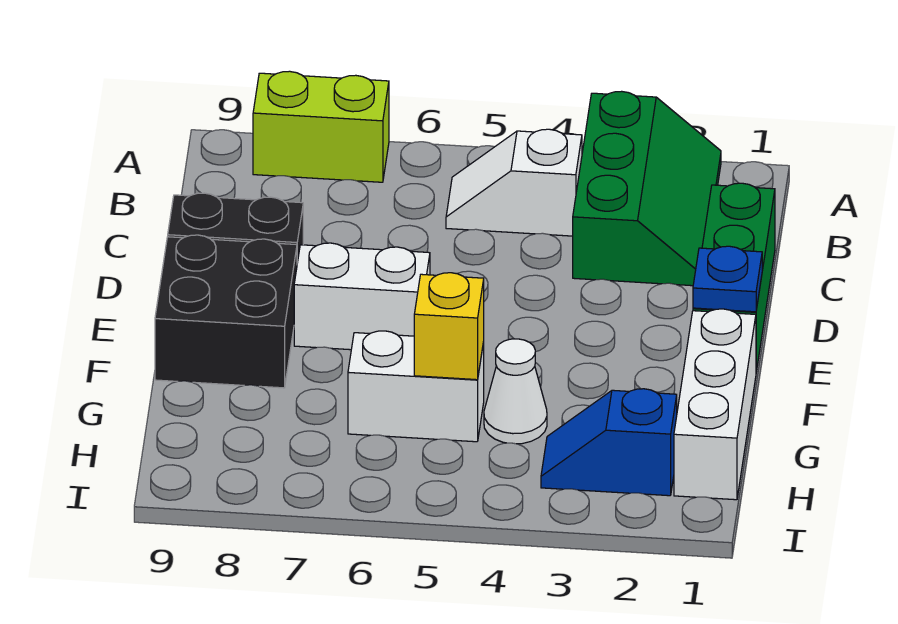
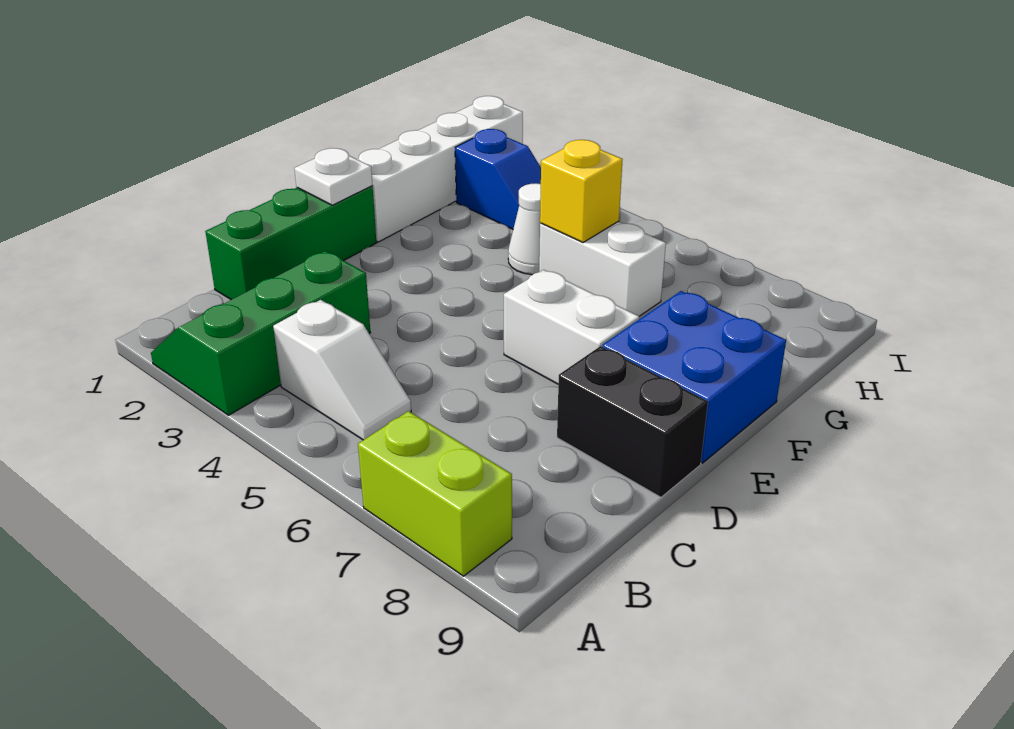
blue 1x1 plate [693,246,762,312] -> white 1x1 plate [294,148,372,205]
black 2x2 brick [155,235,297,388] -> blue 2x2 brick [602,291,786,463]
white 1x3 brick [674,309,756,500] -> white 1x4 brick [357,96,523,242]

